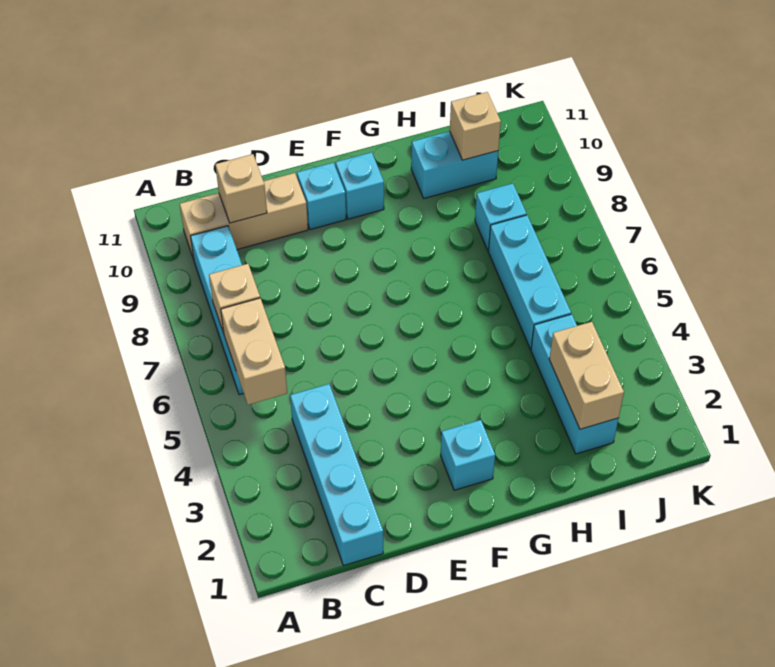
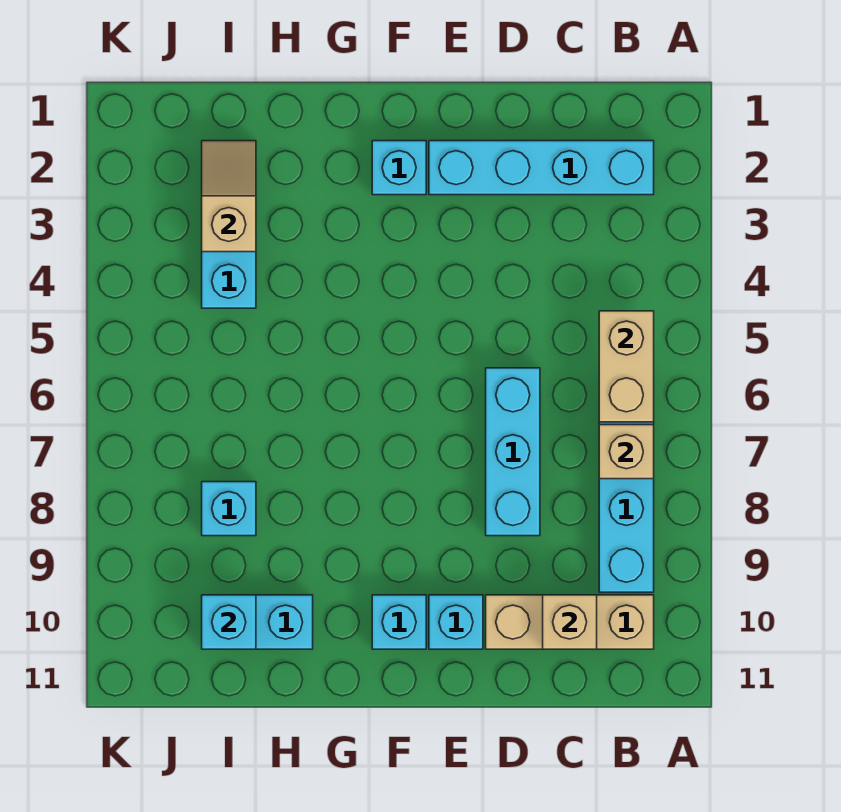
cyan 1x4 brick [290,384,383,566] -> cyan 1x4 brick turned to [429,141,654,195]
tan 1x2 brick [549,322,624,429] -> tan 1x2 slope [202,141,256,252]
cyan 1x3 brick [489,215,571,349] -> cyan 1x3 brick moved to [486,368,540,536]
tan 1x1 brick [450,92,501,160] -> cyan 1x1 brick [202,595,256,649]

